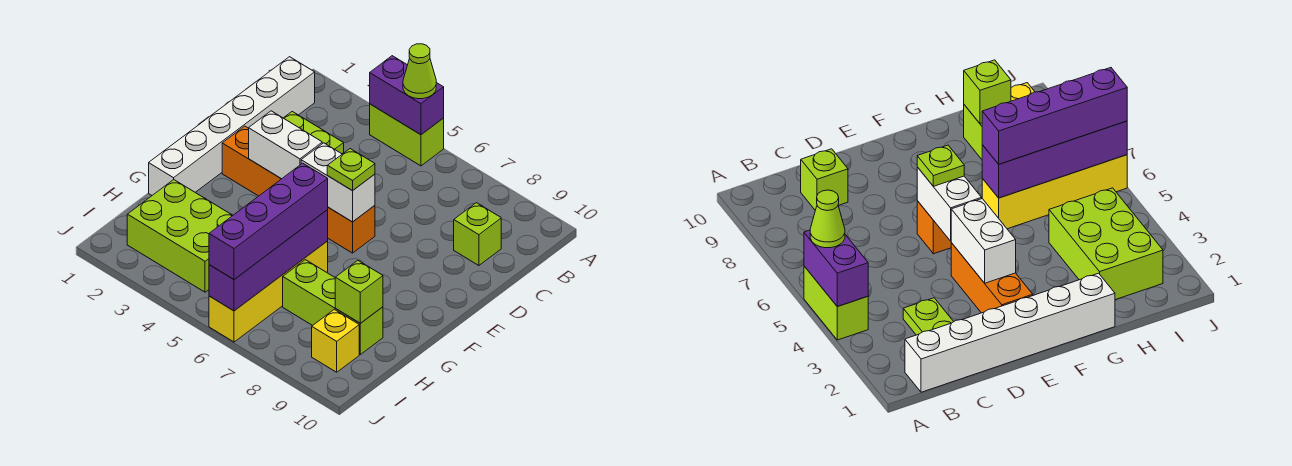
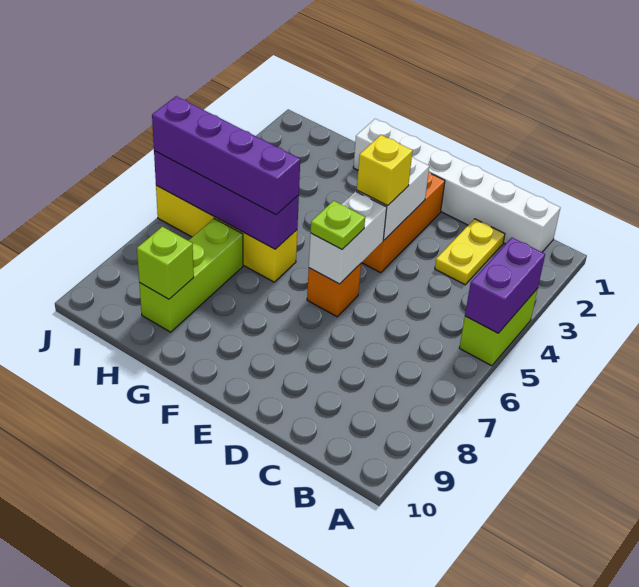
lime 1x1 cone [403,44,436,99] -> none
lime 1x2 plate [284,112,344,154] -> yellow 1x2 plate [435,219,505,285]
lime 1x1 brick [454,203,501,266] -> none
lime 2x3 brick [127,180,233,292] -> none
yellow 1x1 brick [312,309,359,372] -> yellow 1x1 brick moved to [357,135,413,206]

